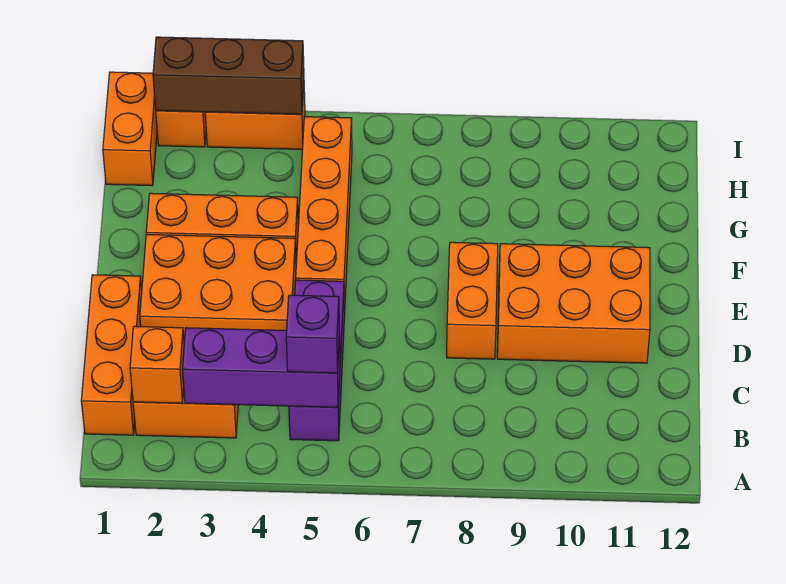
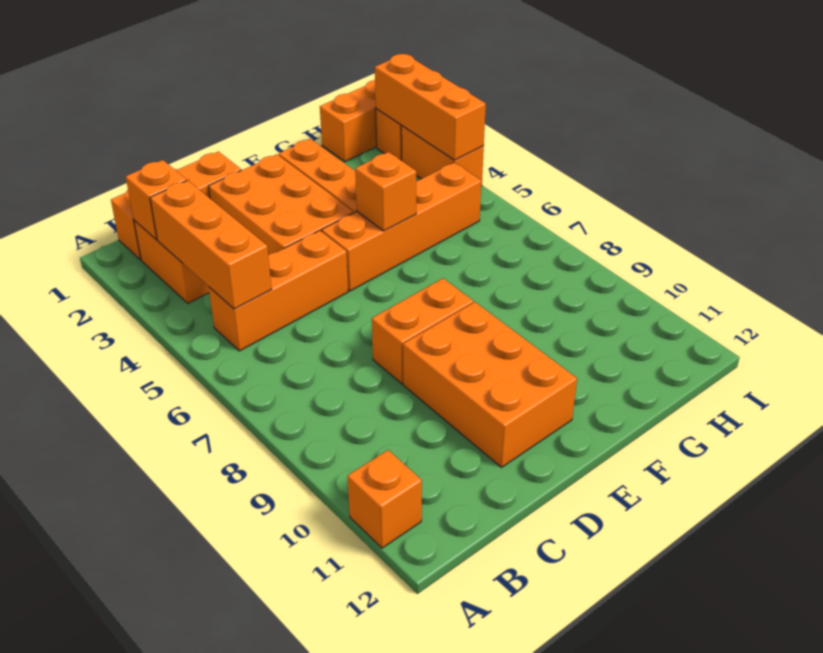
none -> orange 1x1 brick [348,450,422,548]
purple 1x3 brick [183,328,340,407] -> orange 1x3 brick [150,180,271,309]
purple 1x3 brick [289,280,345,441] -> orange 1x3 brick [209,230,348,351]
purple 1x1 brick [286,295,339,373] -> none
none -> orange 1x1 brick [355,152,416,231]
brown 1x3 brick [153,37,304,114] -> orange 1x3 brick [375,54,486,160]

